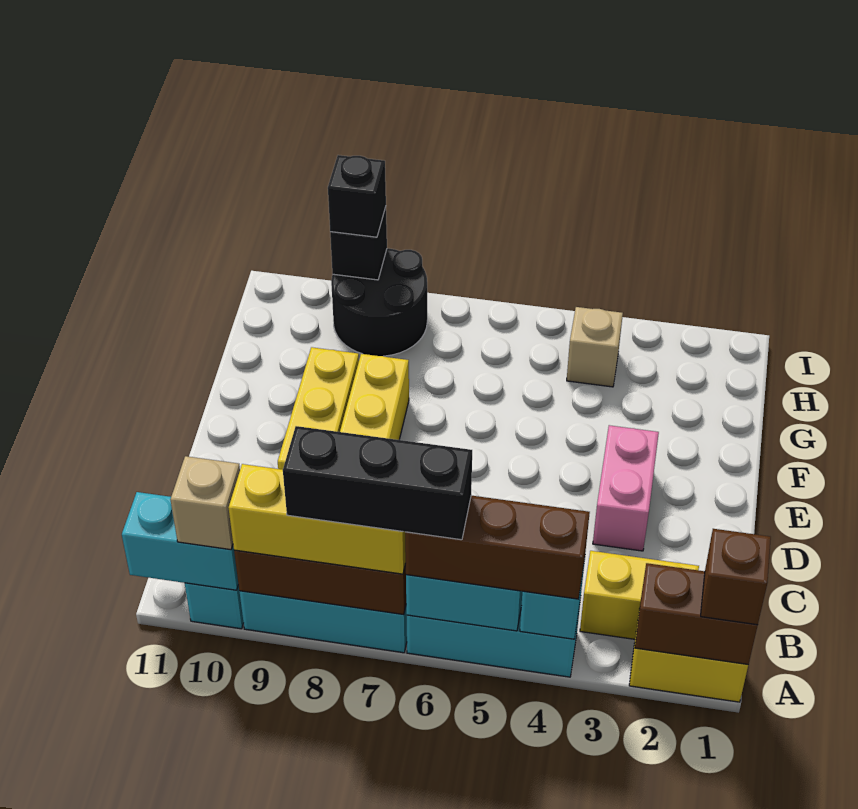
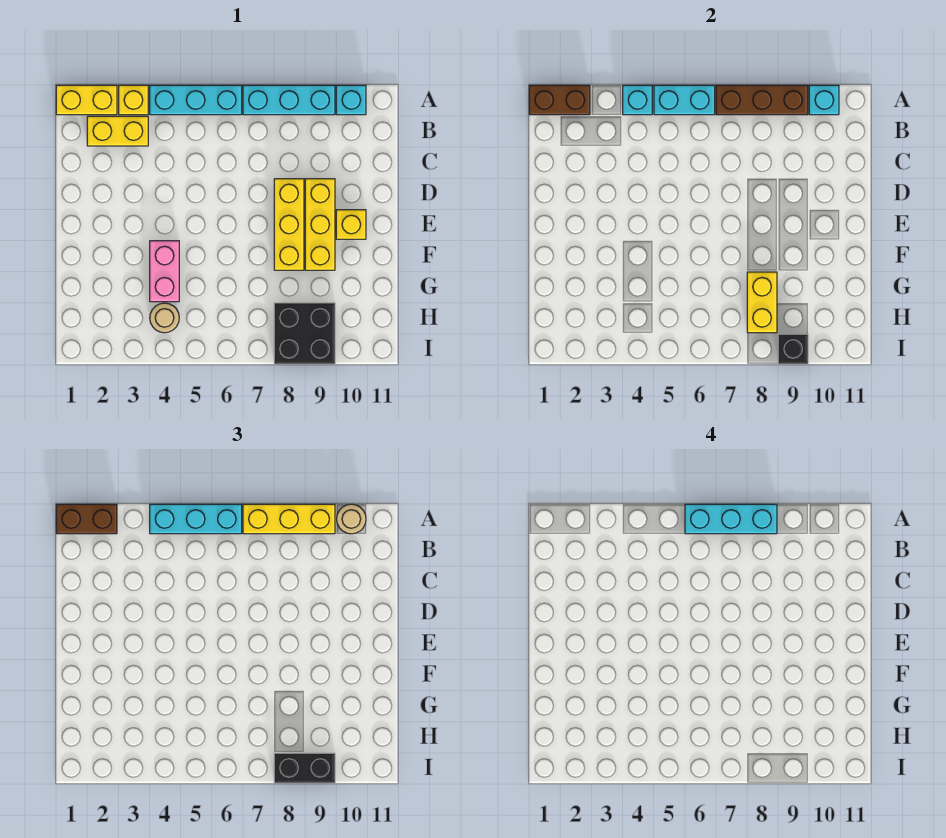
brown 1x1 brick [701,529,771,625] -> brown 1x2 brick [56,504,117,534]
none -> yellow 1x1 brick [119,85,148,115]
brown 1x3 brick [405,495,590,599] -> cyan 1x3 brick [150,504,242,534]
black 1x3 brick [283,426,472,540] -> cyan 1x3 brick [685,504,777,534]
cyan 1x2 brick [122,492,238,590] -> cyan 1x1 brick [809,85,839,115]
tan 1x1 brick [170,456,240,550] -> tan 1x1 round brick [337,504,366,534]
pink 1x2 brick [593,425,659,551] -> pink 1x2 brick moved to [150,241,179,302]
none -> yellow 1x1 brick [336,210,366,239]
none -> yellow 1x2 brick [747,272,777,333]
tan 1x1 brick [567,307,623,387] -> tan 1x1 round brick [150,303,179,333]
black 2x2 round brick [331,248,427,356] -> black 2x2 brick [274,303,335,364]
black 1x1 brick [328,155,386,237] -> black 1x2 brick [274,753,335,783]

